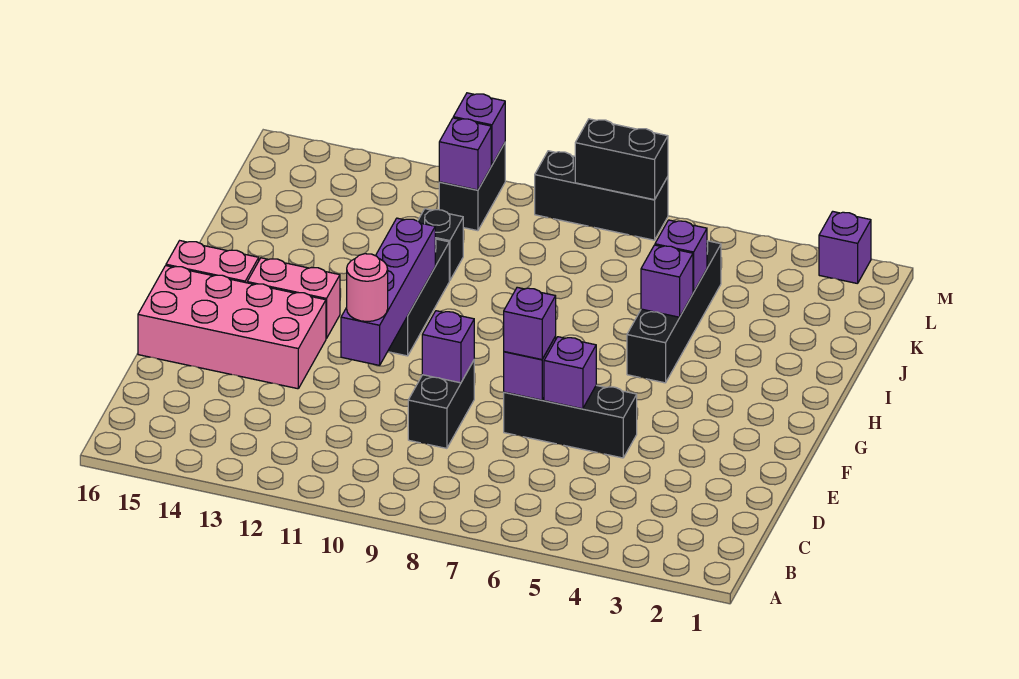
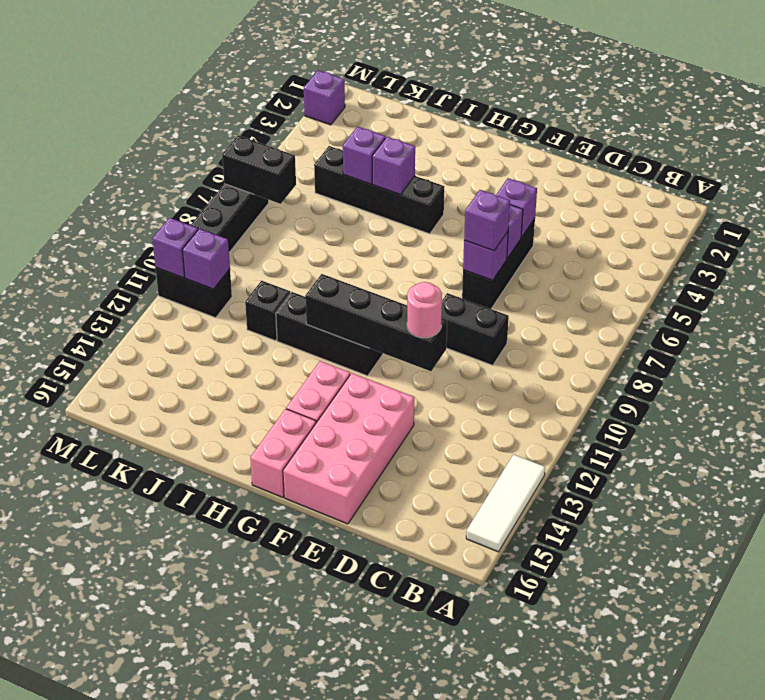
none -> white 1x3 tile [466,455,545,552]
purple 1x1 brick [422,311,474,383] -> purple 1x1 brick moved to [496,178,537,237]
purple 1x4 brick [341,218,435,365] -> black 1x4 brick [305,274,447,371]
black 1x2 brick [575,119,668,200] -> black 1x2 brick turned to [222,136,296,204]

